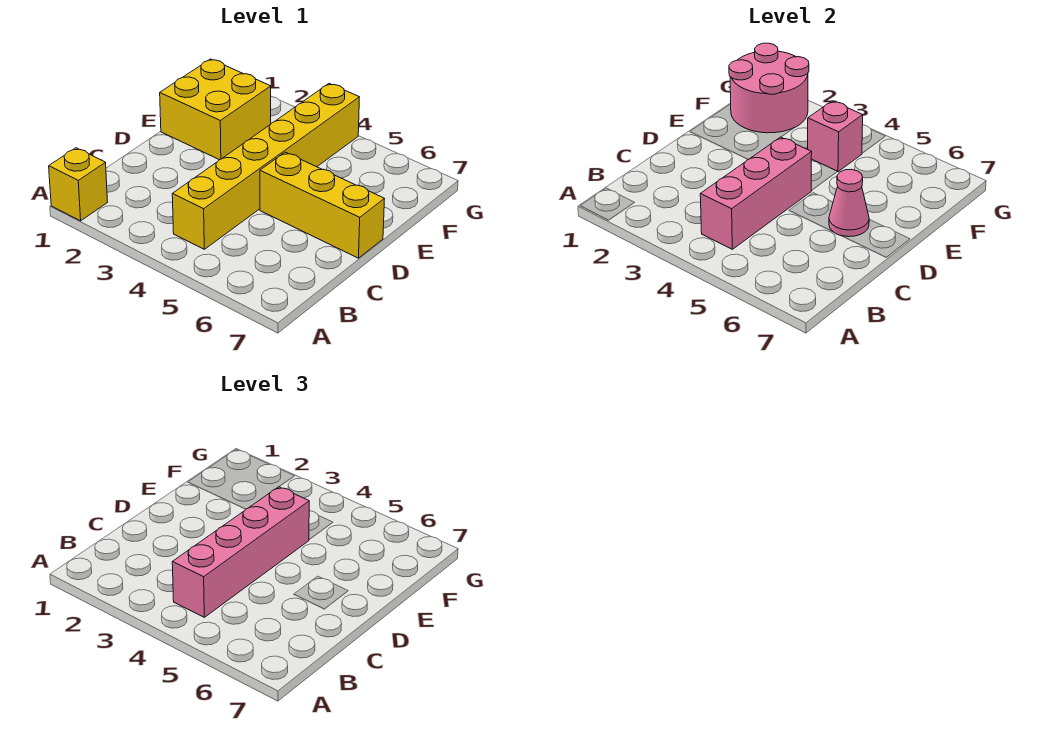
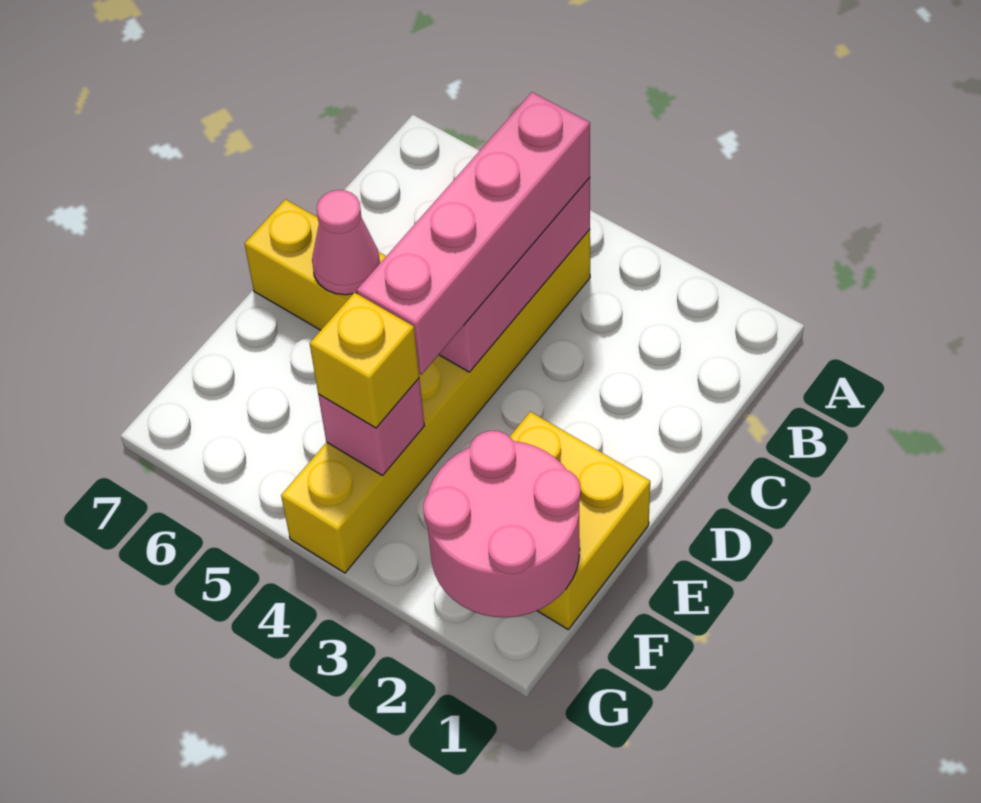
yellow 1x1 brick [49,148,107,221] -> yellow 1x1 brick moved to [310,292,419,428]

